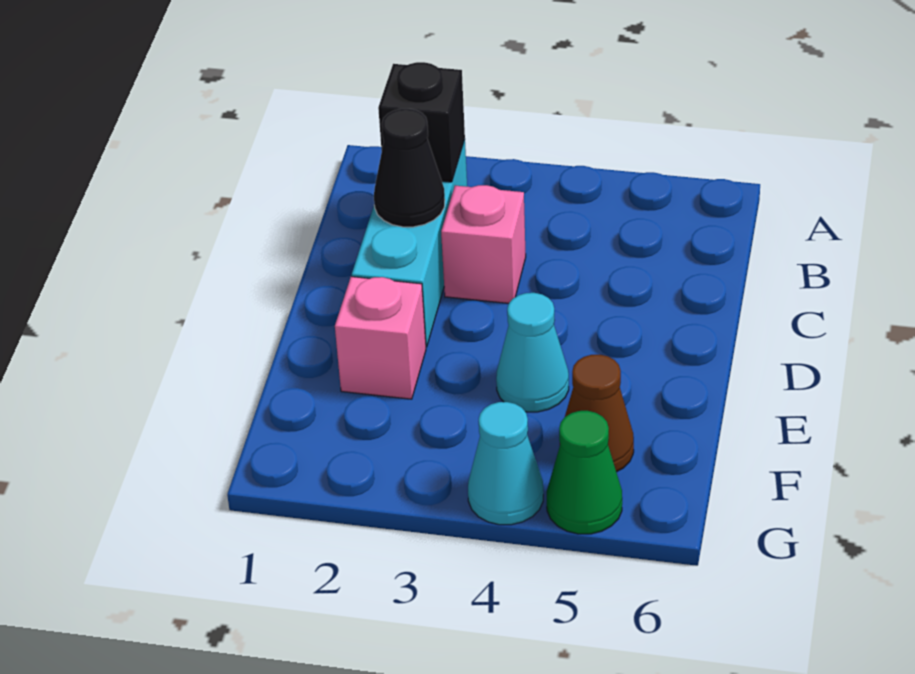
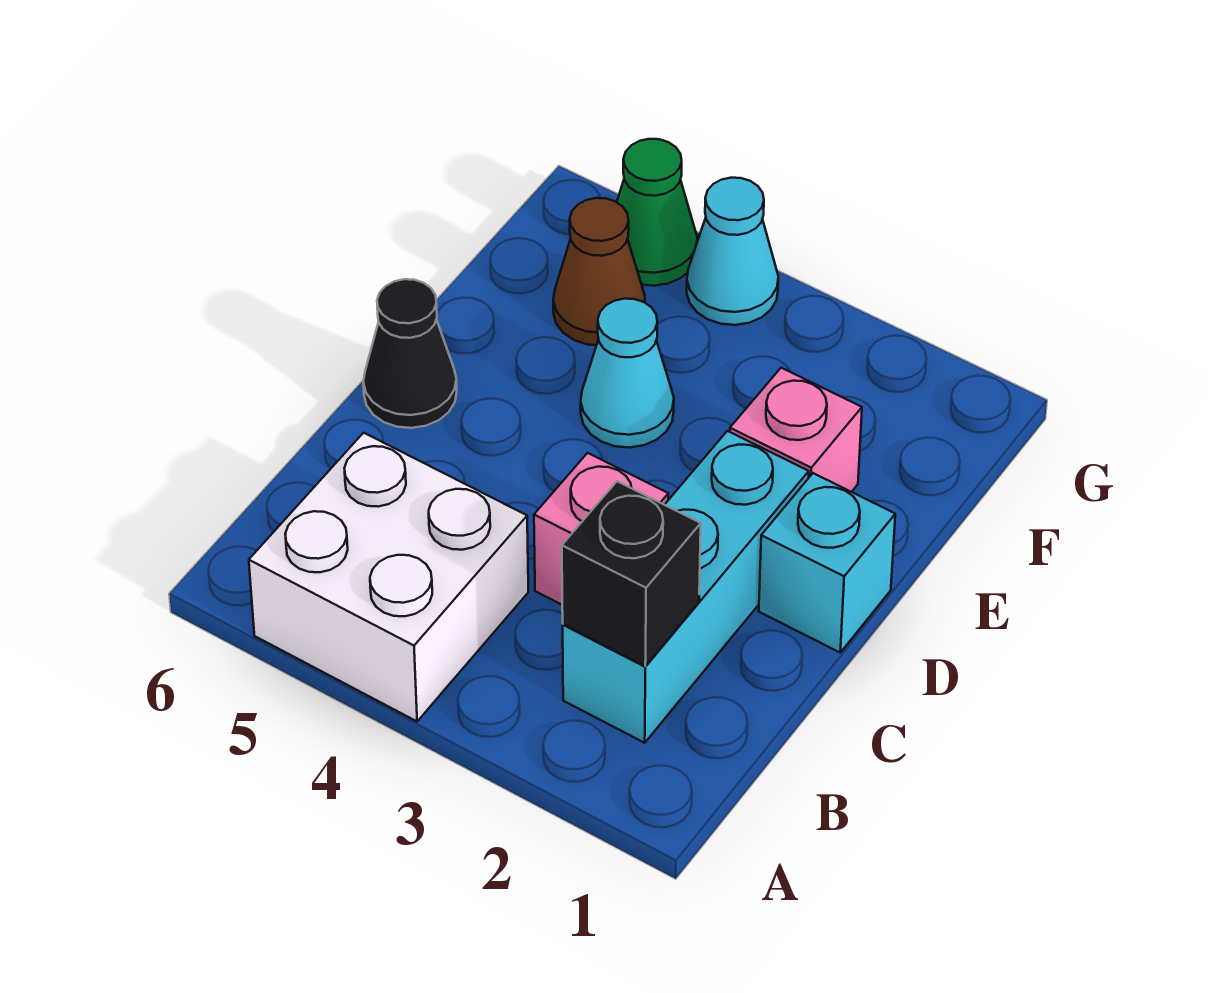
none -> white 2x2 brick [249,433,528,721]
black 1x1 cone [374,109,445,227] -> black 1x1 cone moved to [363,279,457,428]
none -> cyan 1x1 brick [759,473,895,652]

